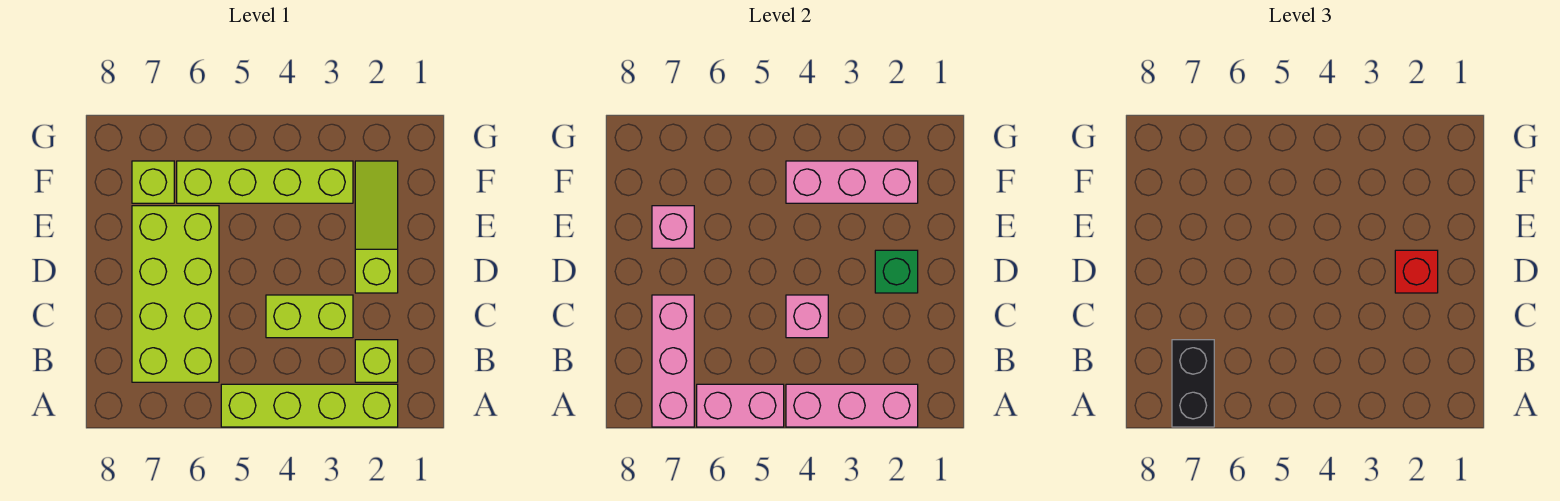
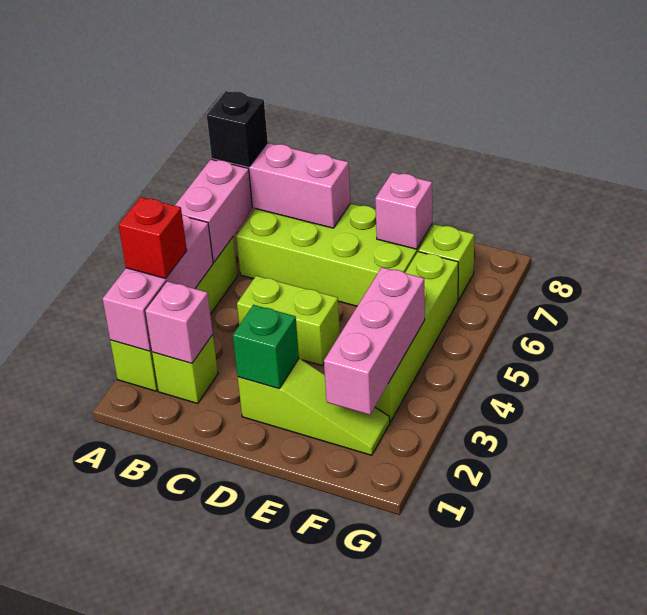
black 1x2 brick [1172,340,1214,427] -> black 1x1 brick [207,91,268,167]
lime 1x2 brick [266,295,353,338] -> lime 1x2 brick turned to [237,276,340,366]
pink 1x1 brick [786,295,828,338] -> pink 1x1 brick moved to [145,281,213,363]
red 1x1 brick [1395,250,1438,293] -> red 1x1 brick moved to [119,197,187,279]

